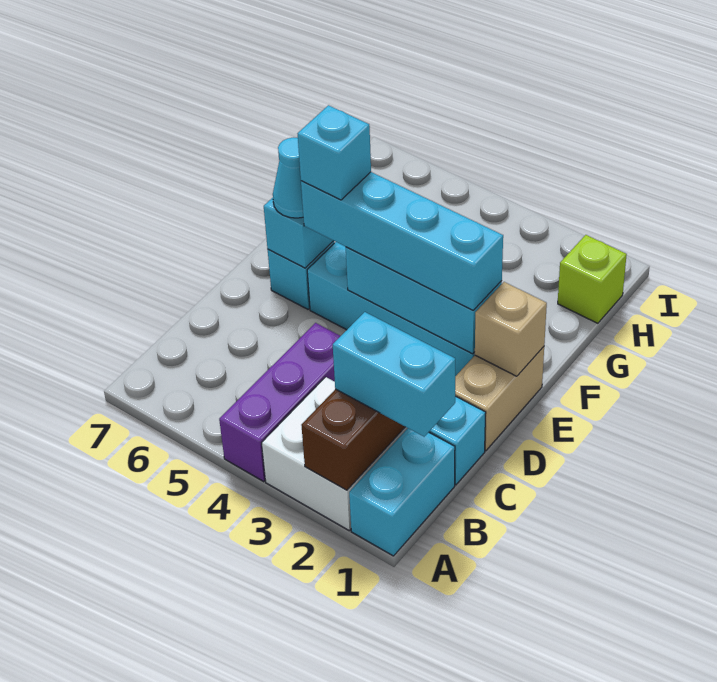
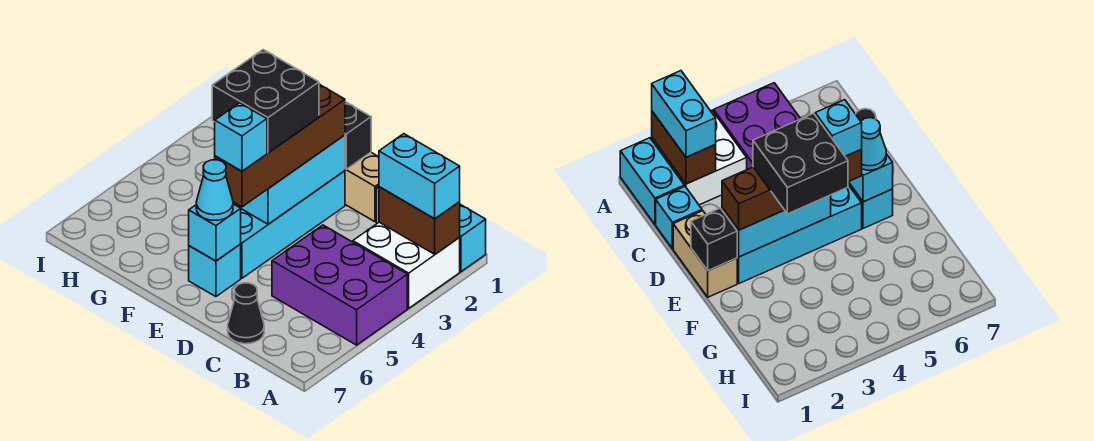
purple 1x3 brick [219,323,340,481] -> purple 2x3 brick [272,225,407,345]
cyan 1x2 brick [333,312,455,437] -> cyan 1x2 brick turned to [379,134,460,219]
none -> black 1x1 cone [228,283,264,344]
tan 1x1 brick [475,282,547,376] -> black 1x1 brick [345,102,371,169]
cyan 1x4 brick [301,172,503,310] -> brown 1x4 brick [215,84,345,207]
none -> black 2x2 brick [212,50,319,153]
lime 1x1 brick [558,235,627,323] -> none

